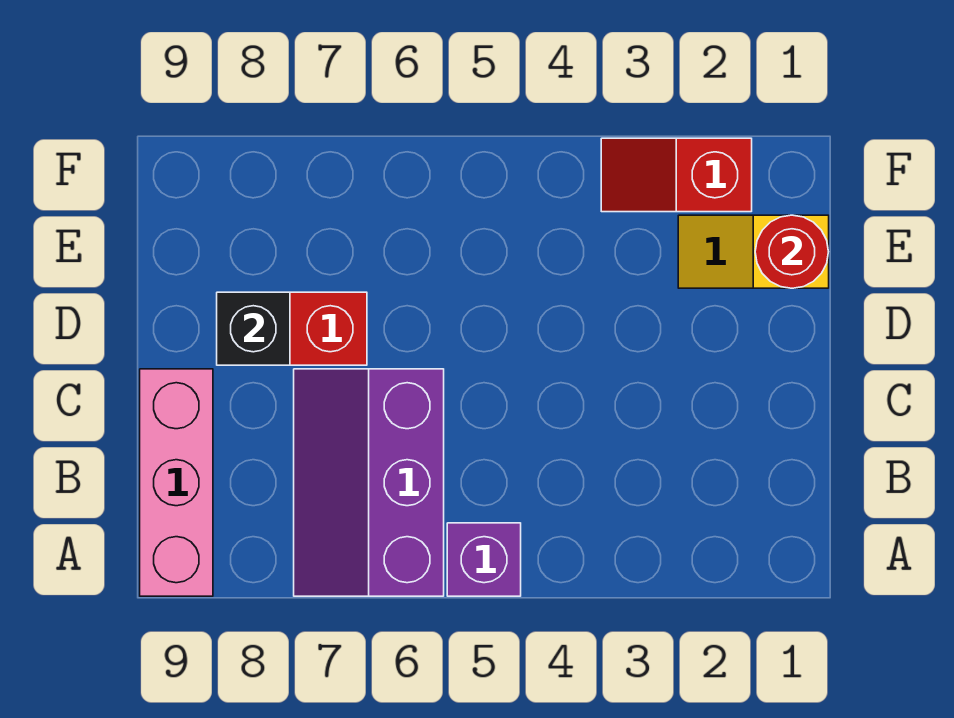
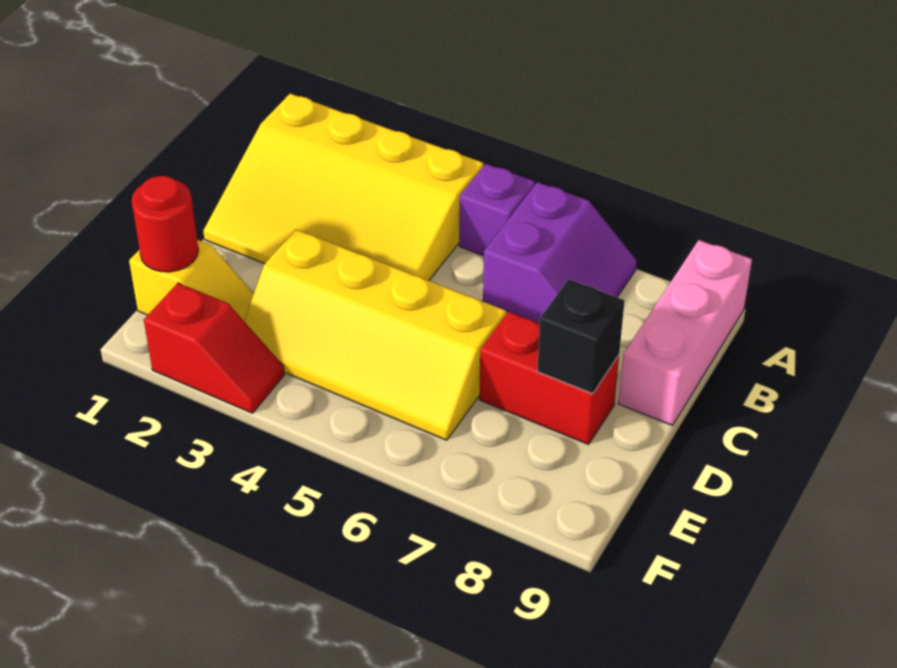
none -> yellow 3x4 slope [203,94,483,281]
purple 2x3 slope [294,369,444,596] -> purple 2x2 slope [483,182,637,324]
none -> yellow 2x4 slope [244,230,506,440]

